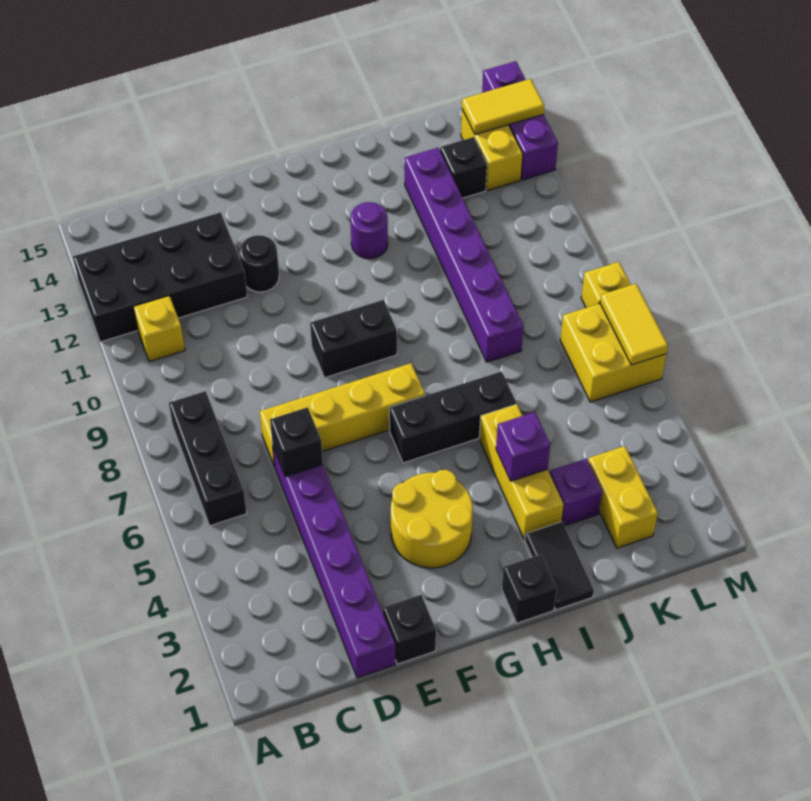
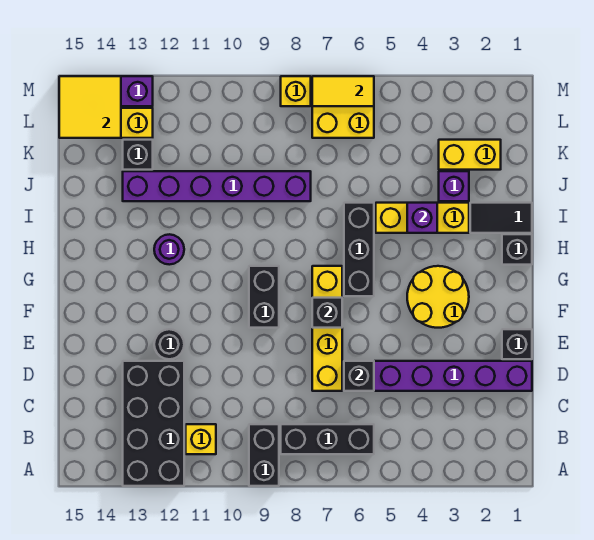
none -> black 1x2 brick [249,424,279,486]
none -> black 1x1 brick [312,298,342,328]
yellow 1x2 tile [462,79,544,135] -> yellow 2x2 tile [59,76,121,138]

